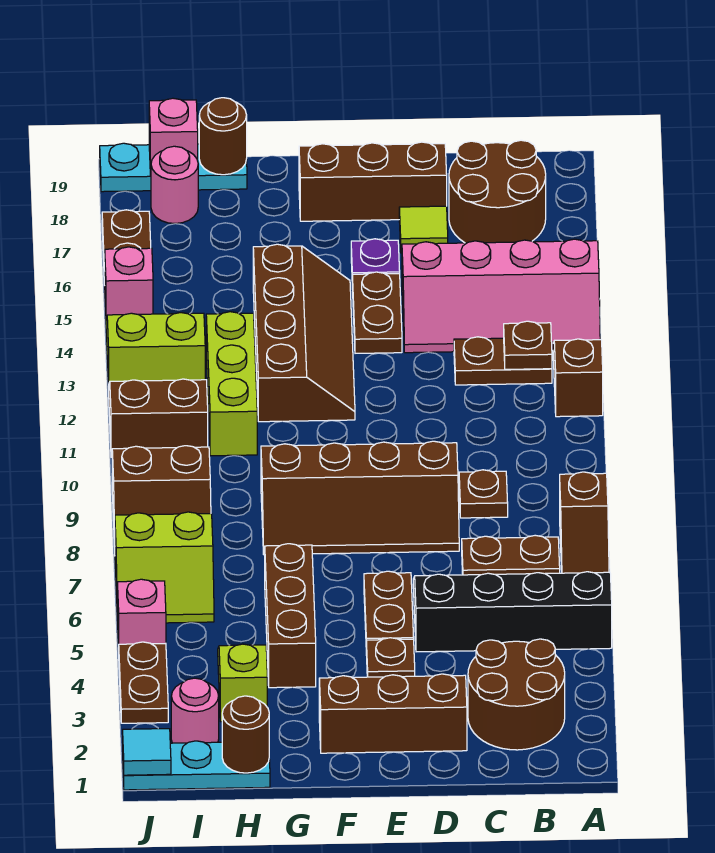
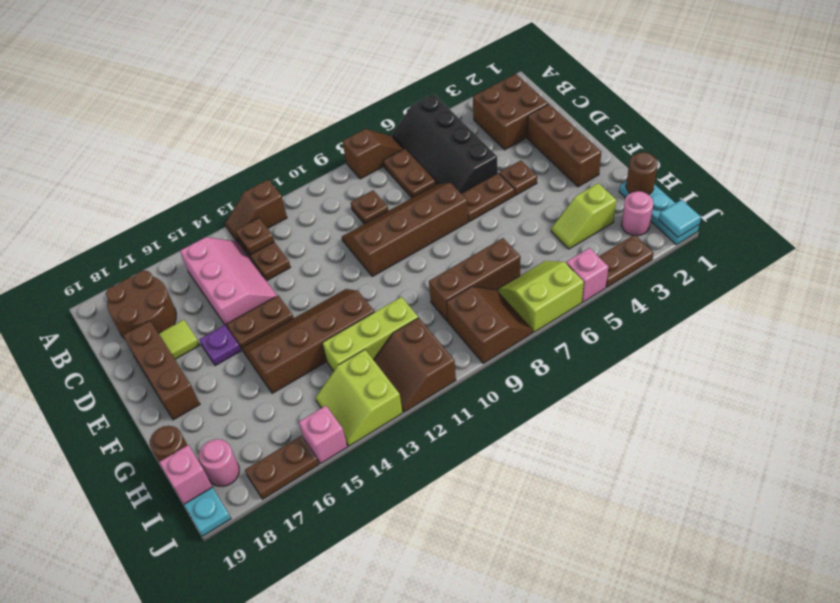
pink 2x4 slope [402,239,600,353] -> pink 2x3 slope [180,237,277,327]
brown 2x2 round brick [468,639,565,750] -> brown 2x2 brick [473,74,548,150]
brown 2x4 slope [261,441,459,555] -> brown 2x4 slope turned to [342,183,468,277]
brown 1x3 brick [265,544,316,688] -> brown 1x3 brick moved to [429,238,521,321]
lime 2x2 slope [115,512,214,623] -> lime 2x2 slope turned to [498,261,584,332]

